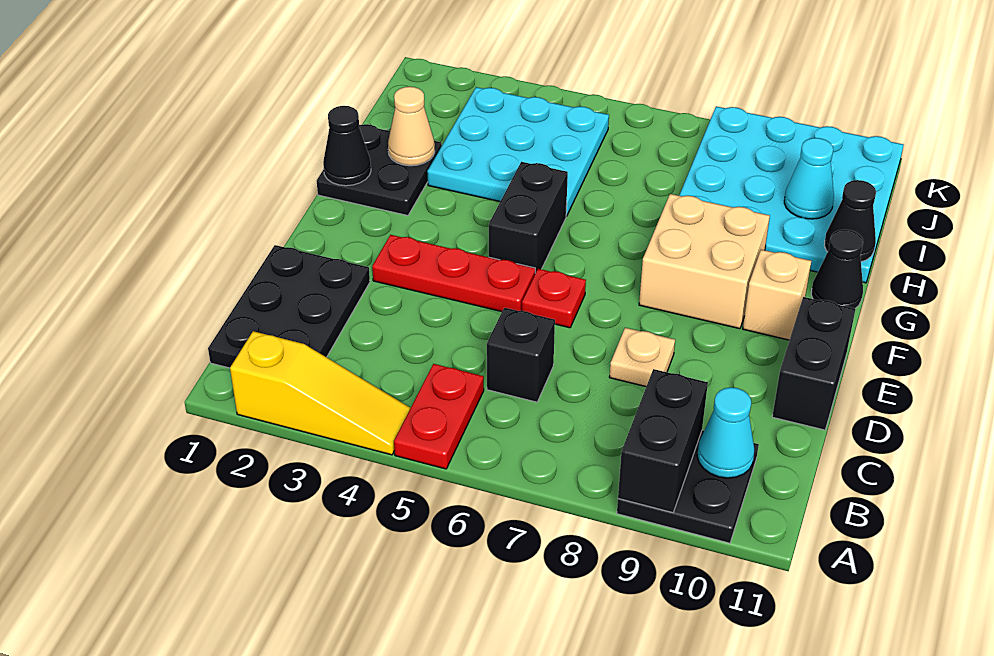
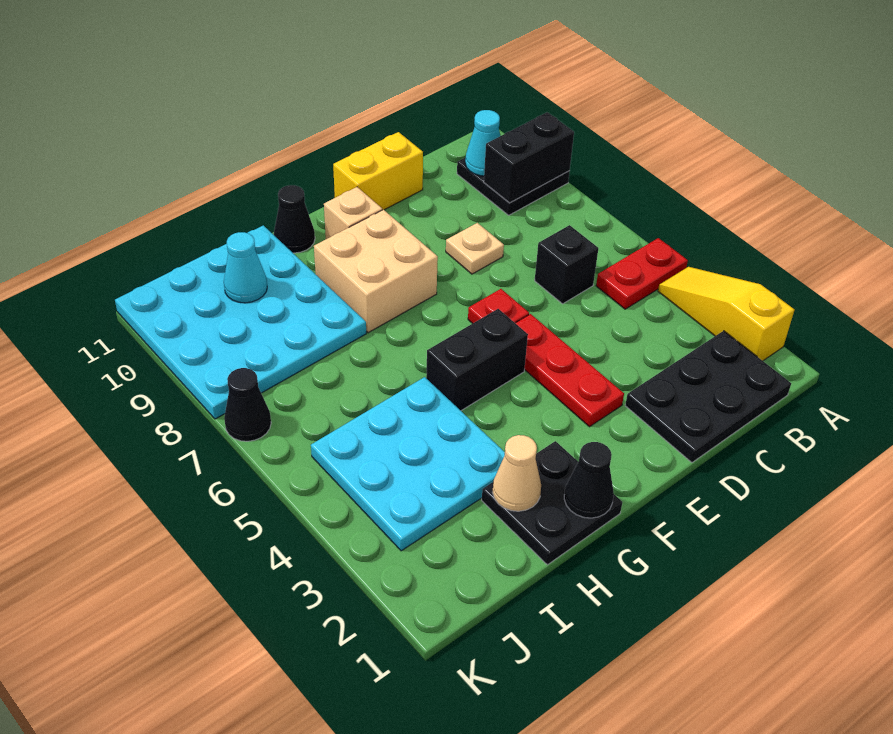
black 1x2 brick [772,297,855,430] -> yellow 1x2 brick [333,132,423,210]
black 1x1 cone [824,180,876,262] -> black 1x1 cone moved to [224,368,271,441]

